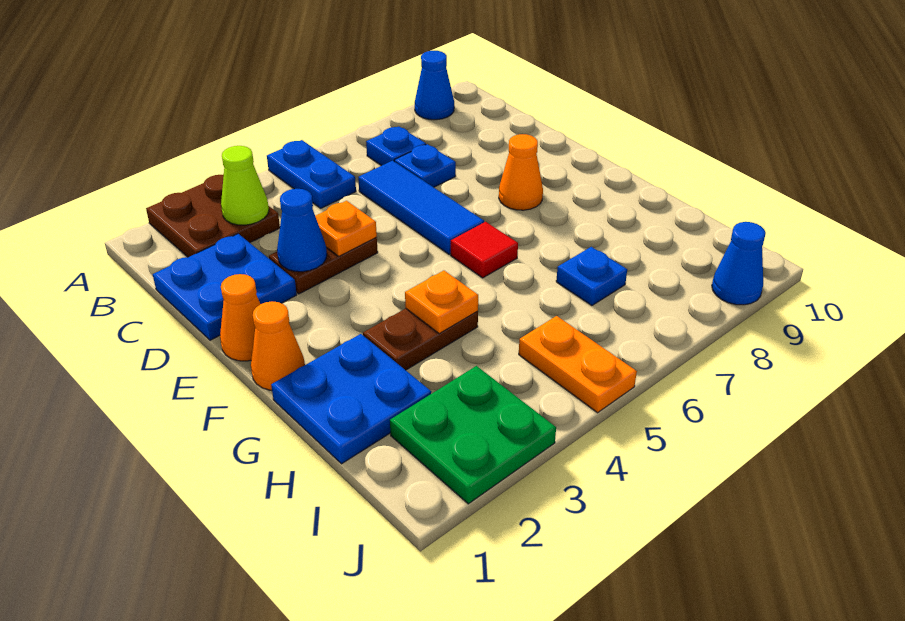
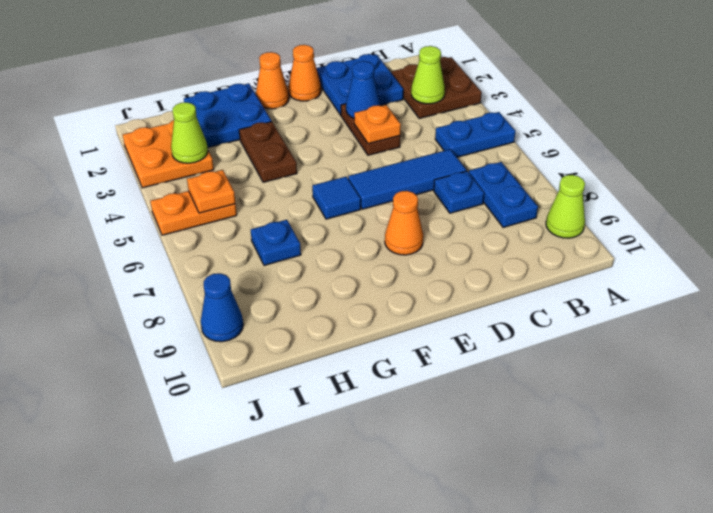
blue 1x1 cone [415,51,454,120] -> lime 1x1 cone [546,175,585,238]
blue 1x1 plate [366,127,426,166] -> blue 1x2 plate [469,162,538,227]
red 1x1 tile [451,222,518,278] -> blue 1x1 tile [312,176,361,219]
orange 1x1 plate [405,271,478,334] -> orange 1x1 plate moved to [187,170,235,213]
green 2x2 plate [390,366,556,504] -> orange 2x2 plate [123,120,214,188]
none -> lime 1x1 cone [171,102,208,163]

